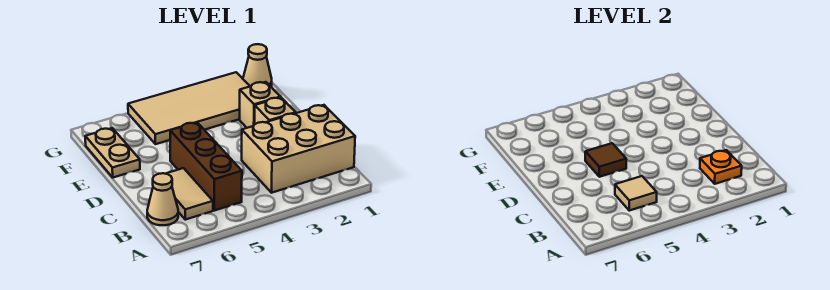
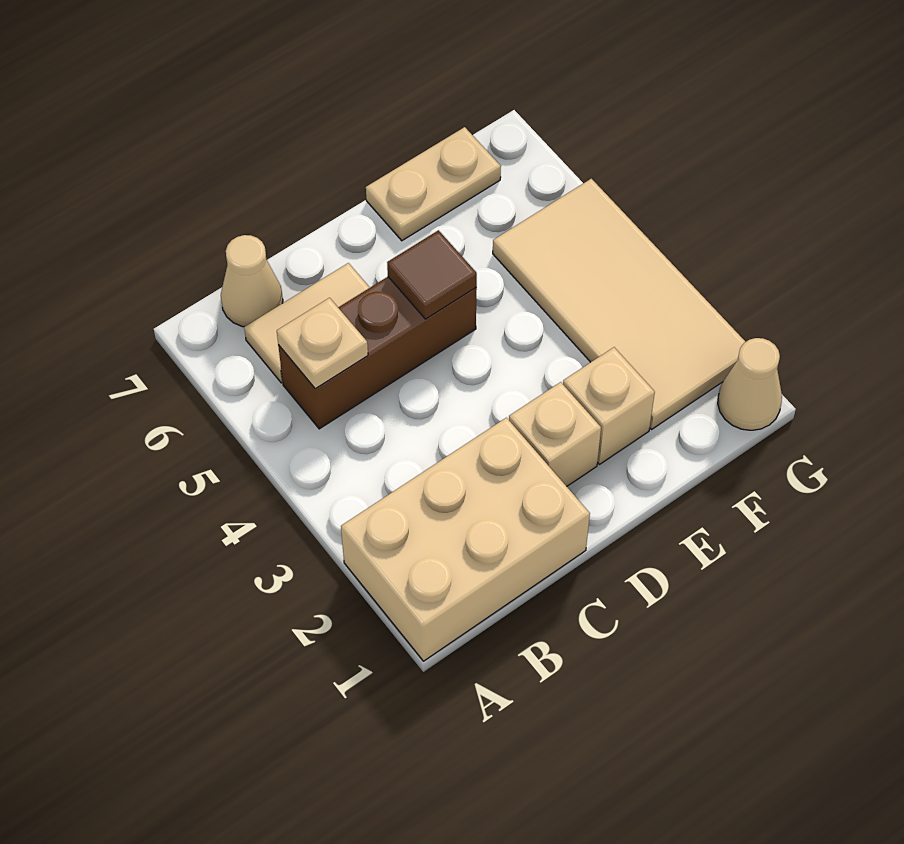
tan 2x3 brick [242,105,355,193] -> tan 2x3 brick turned to [341,418,590,661]
orange 1x1 plate [700,150,742,184] -> none
tan 1x1 tile [615,176,657,211] -> tan 1x1 plate [277,298,368,389]

